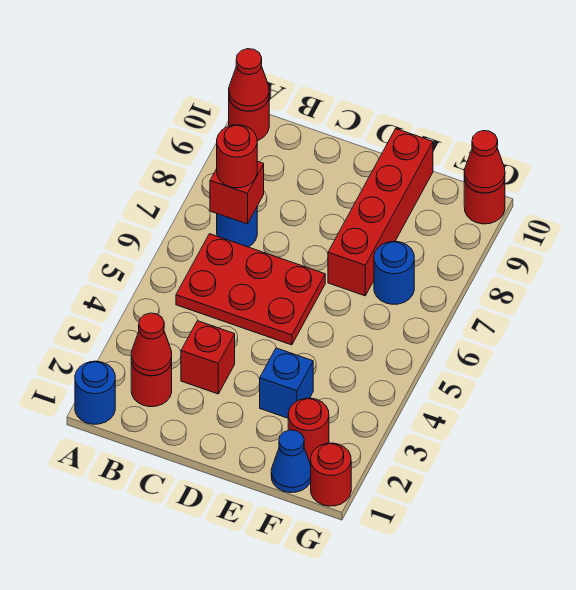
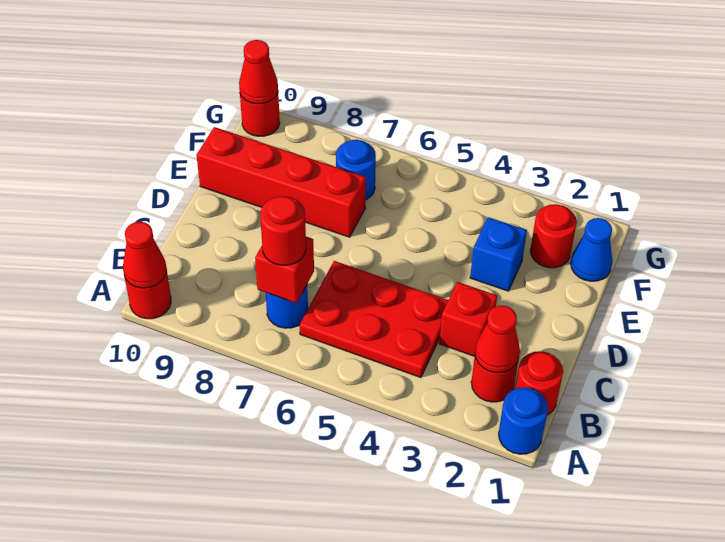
red 2x3 plate [176,234,325,345] -> red 2x3 plate turned to [300,261,448,378]
red 1x1 round brick [311,443,351,506] -> red 1x1 round brick moved to [515,351,563,415]

